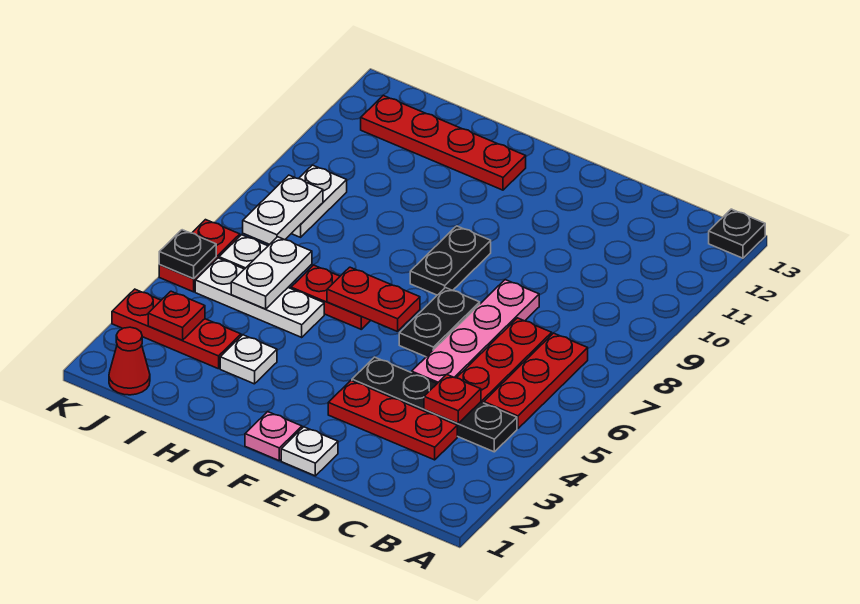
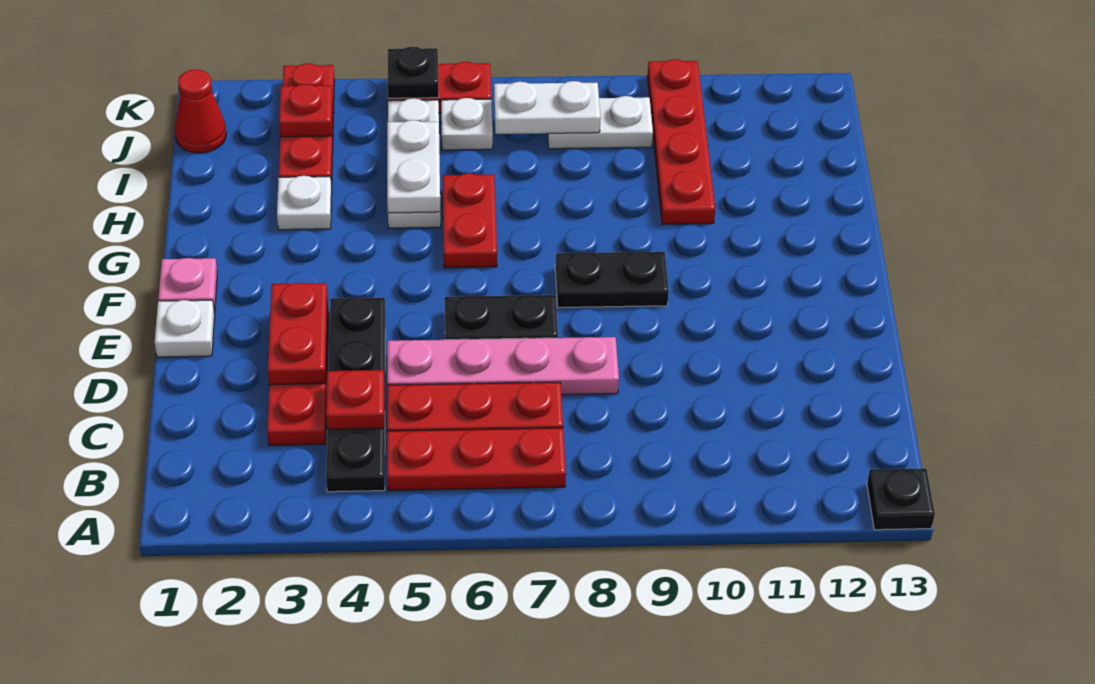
red 1x2 plate [327,267,420,332] -> red 1x2 plate moved to [268,283,328,385]
red 1x4 plate [361,96,526,190] -> red 1x4 plate moved to [647,59,715,224]
white 1x2 plate [231,237,312,309] -> white 1x2 plate turned to [387,120,440,213]

